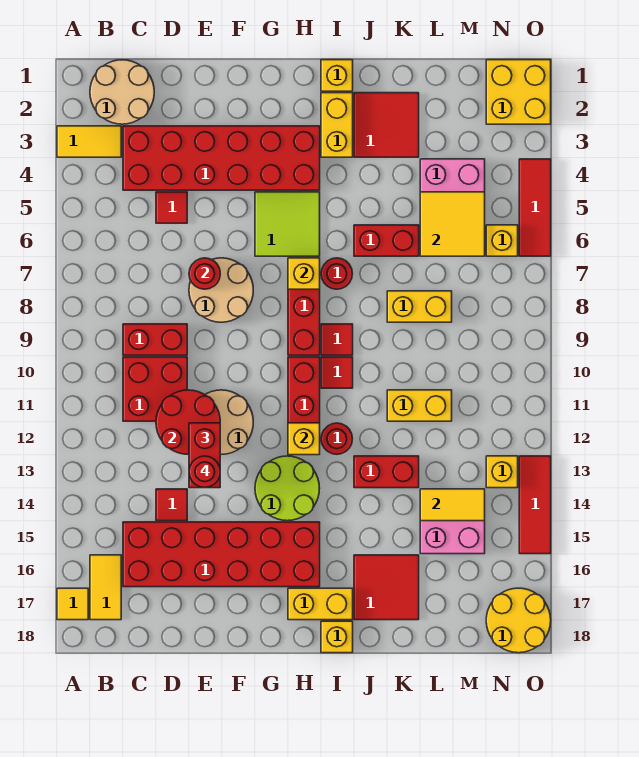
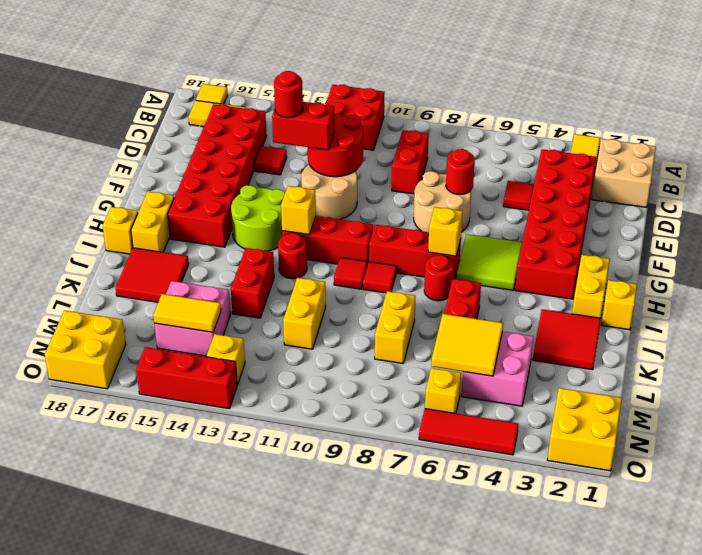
tan 2x2 round brick [90,60,154,124] -> tan 2x2 brick [592,139,656,208]
red 2x2 brick [123,357,187,421] -> red 2x2 brick moved to [326,85,385,150]
yellow 1x2 brick [321,93,353,157] -> yellow 1x2 brick turned to [572,255,610,318]
yellow 1x2 tile [420,489,485,521] -> yellow 1x2 tile turned to [153,294,221,332]
yellow 2x2 round brick [486,588,551,653] -> yellow 2x2 brick [45,311,126,389]
red 1x3 tile [519,456,551,554] -> red 1x3 brick [136,347,237,409]

